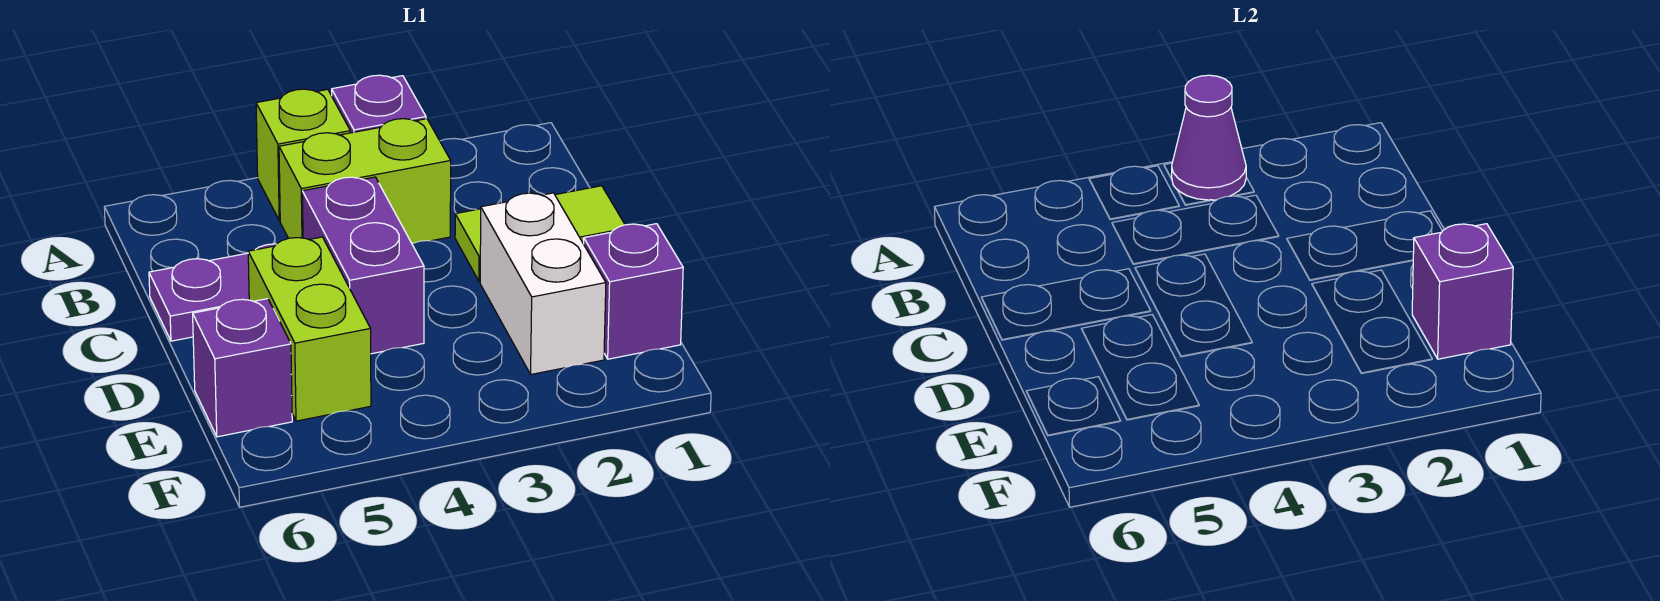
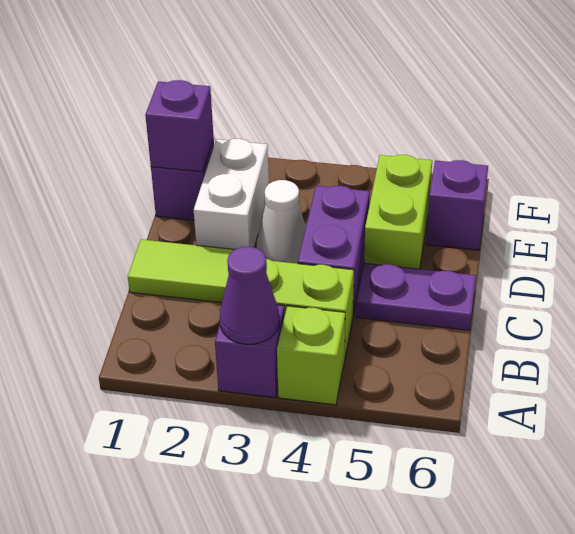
none -> white 1x1 cone [257,180,306,264]

